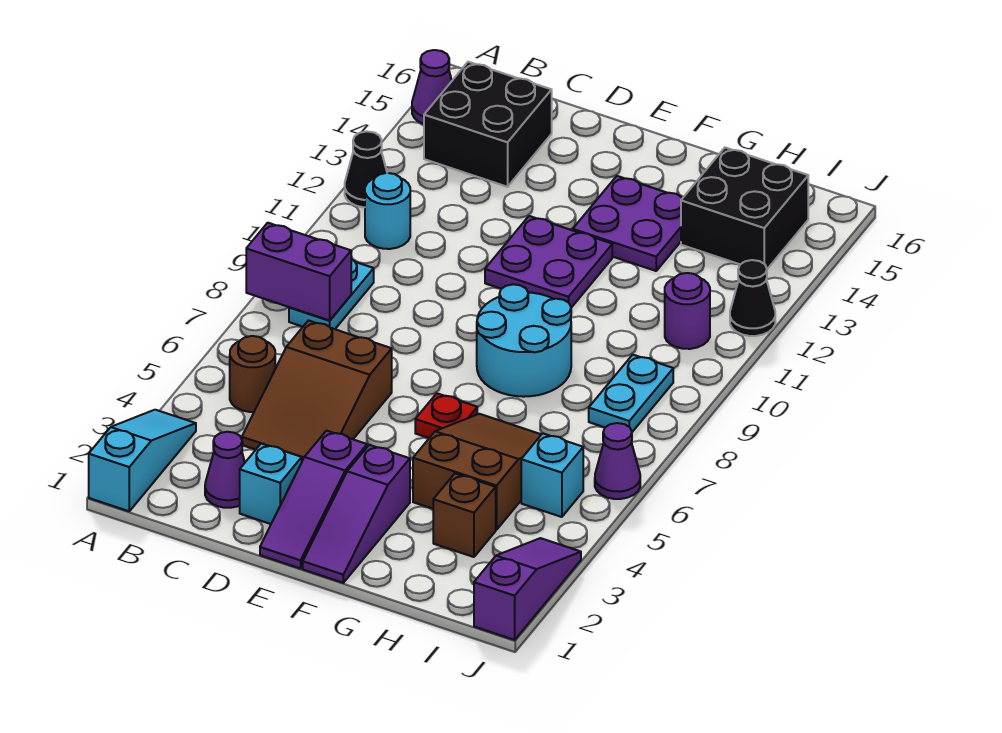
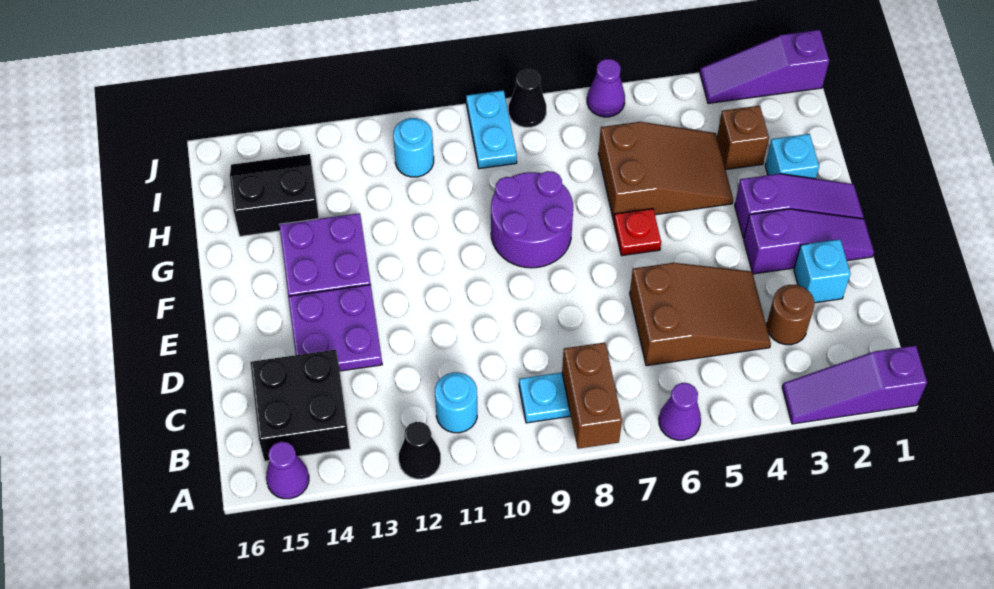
cyan 1x3 slope [89,410,196,511] -> purple 1x3 slope [782,345,927,424]
purple 1x2 brick [246,223,351,320] -> brown 1x2 brick [562,342,622,449]
brown 1x1 round brick [230,336,275,412] -> brown 1x1 round brick moved to [767,285,815,345]
purple 1x1 cone [205,432,245,508] -> purple 1x1 cone moved to [659,383,701,440]
purple 2x2 plate [485,216,612,308] -> purple 2x2 plate moved to [288,285,382,371]
cyan 2x2 round brick [477,284,571,397] -> purple 2x2 round brick [491,171,573,268]
brown 2x3 slope [413,414,542,530] -> brown 2x3 slope turned to [598,122,733,220]
black 2x2 brick [681,148,808,269] -> black 2x2 slope [230,154,319,236]
cyan 1x1 brick [521,433,583,517] -> cyan 1x1 brick moved to [765,134,819,179]
cyan 1x2 plate [589,355,673,432] -> cyan 1x2 plate turned to [466,90,517,169]
purple 1x1 round brick [665,273,710,349] -> cyan 1x1 round brick [393,118,434,177]
black 1x1 cone [730,260,775,336] -> black 1x1 cone moved to [509,69,546,127]

